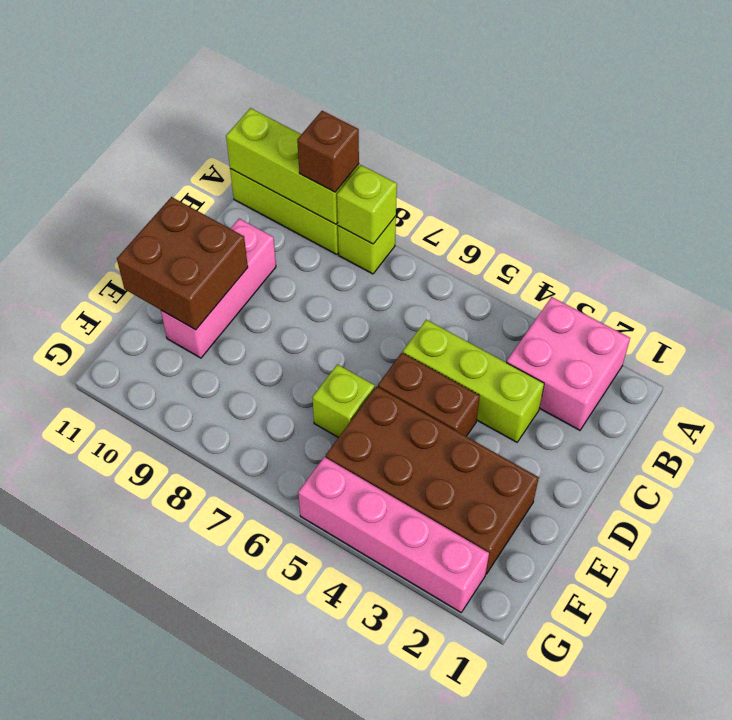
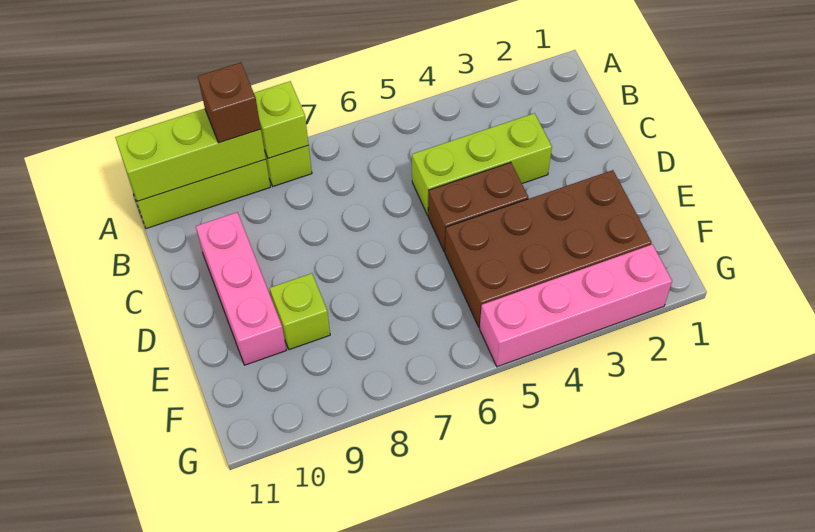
pink 2x2 brick [506,297,630,430] -> none
brown 2x2 brick [117,197,248,330] -> none
lime 1x1 brick [312,364,375,438] -> lime 1x1 brick moved to [270,273,330,350]

